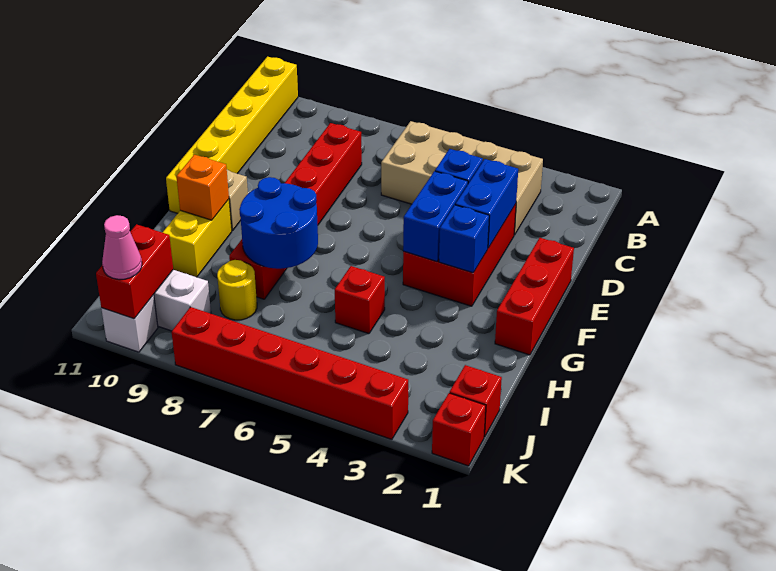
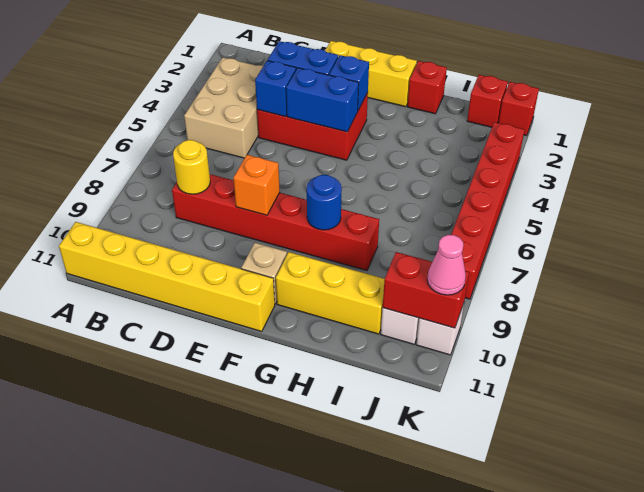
tan 2x4 brick [381,121,543,235] -> tan 2x3 brick [184,58,263,158]
red 1x3 brick [495,238,574,355] -> yellow 1x3 brick [325,41,417,107]
blue 2x2 round brick [239,177,318,269] -> blue 1x1 round brick [307,175,342,230]
yellow 1x2 brick [162,199,232,277] -> yellow 1x3 brick [276,252,385,334]
orange 1x1 brick [176,155,229,220] -> orange 1x1 brick moved to [233,155,280,215]
red 1x1 brick [335,266,385,334] -> red 1x1 brick moved to [408,61,447,114]
yellow 1x1 round brick [217,260,257,320] -> yellow 1x1 round brick moved to [173,140,210,194]

